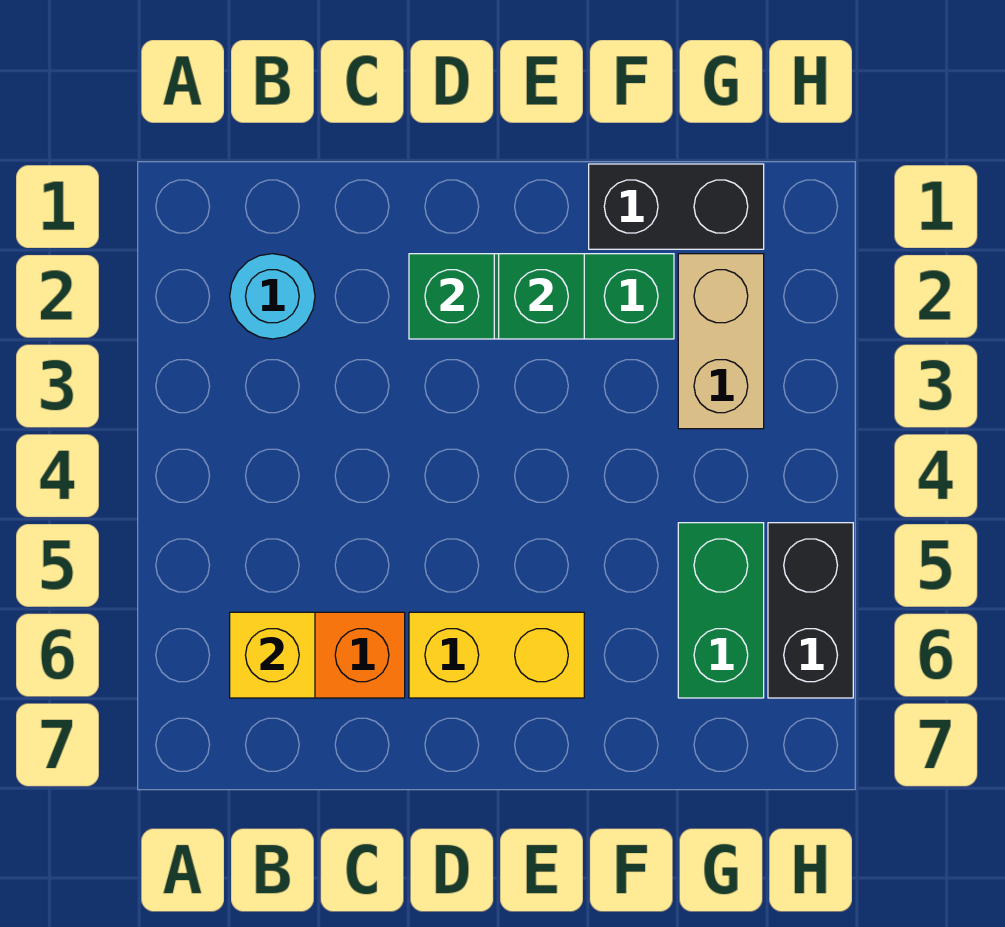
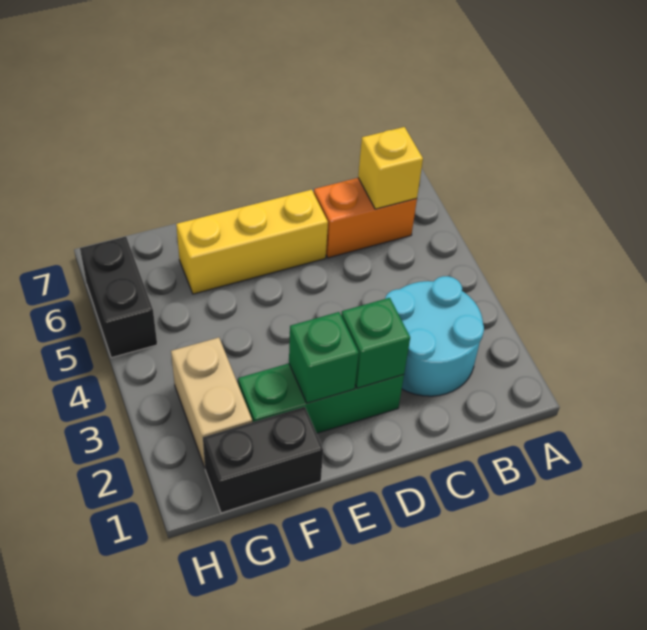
cyan 1x1 round brick [230,254,315,339] -> cyan 2x2 round brick [385,276,484,396]
yellow 1x2 brick [409,612,584,698] -> yellow 1x3 brick [176,190,328,294]
green 1x2 brick [678,523,764,698] -> none

